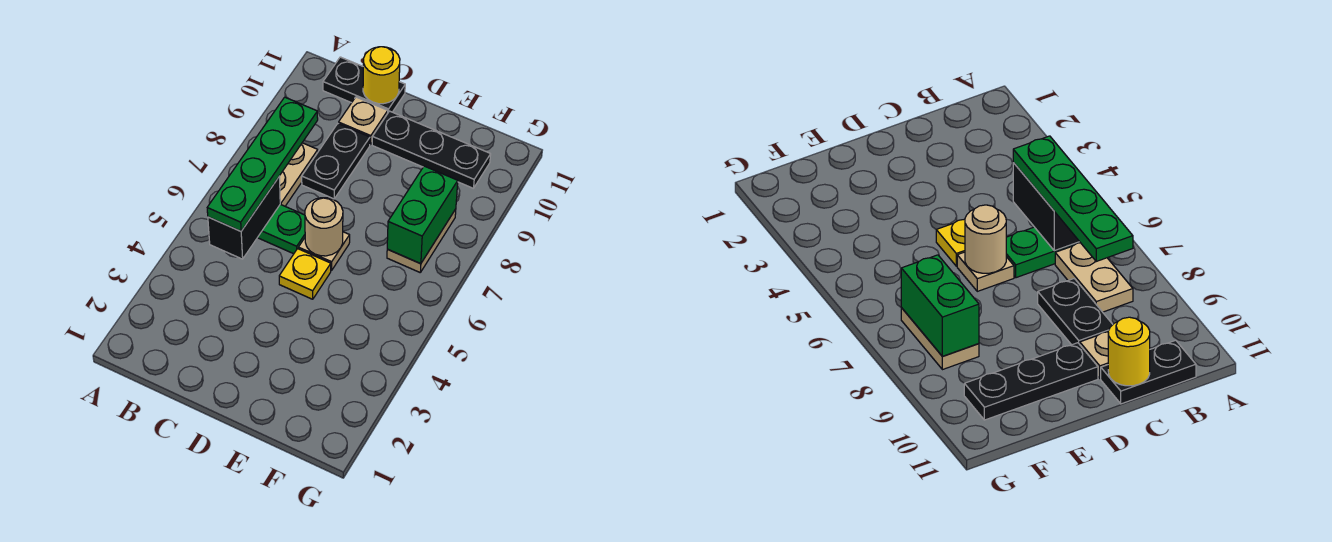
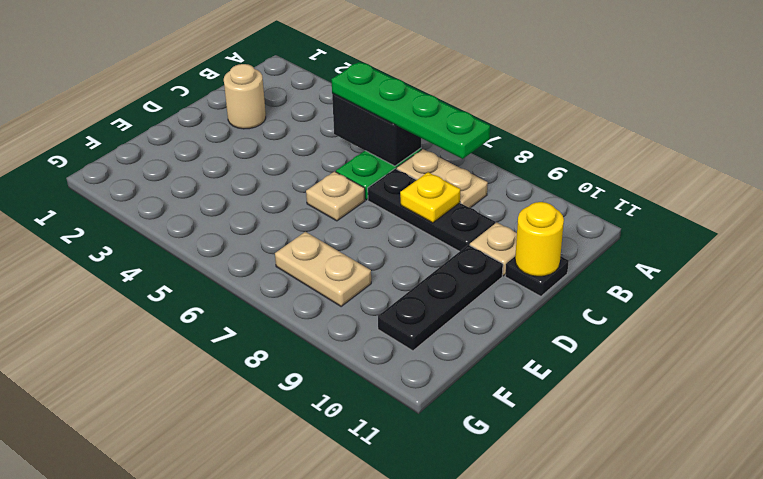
black 1x2 plate [323,57,405,112] -> black 1x1 plate [505,256,569,296]
black 1x2 plate [302,124,370,199] -> black 1x3 plate [368,169,495,252]
yellow 1x1 plate [279,249,331,299] -> yellow 1x1 plate moved to [400,172,460,223]
tan 1x1 round brick [305,198,343,256] -> tan 1x1 round brick moved to [224,64,266,129]
green 1x2 brick [387,166,458,264] -> none

